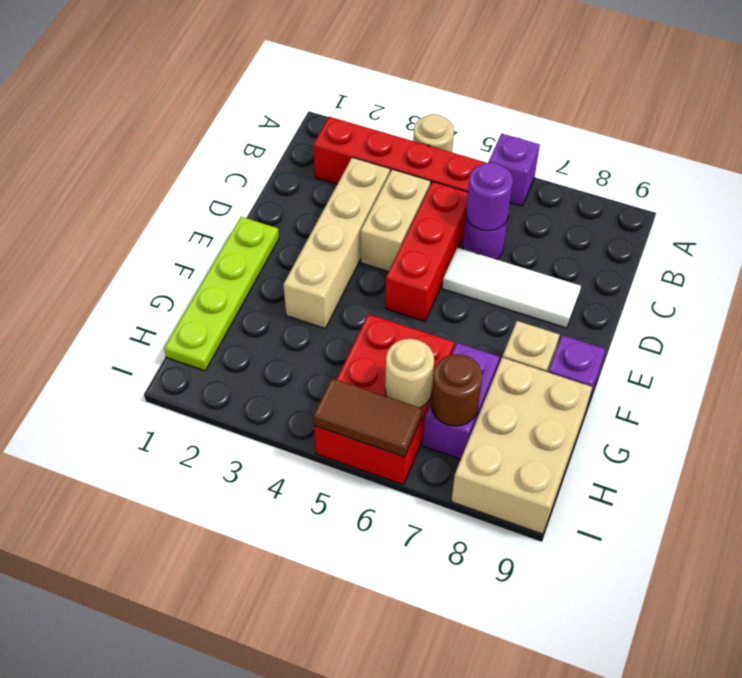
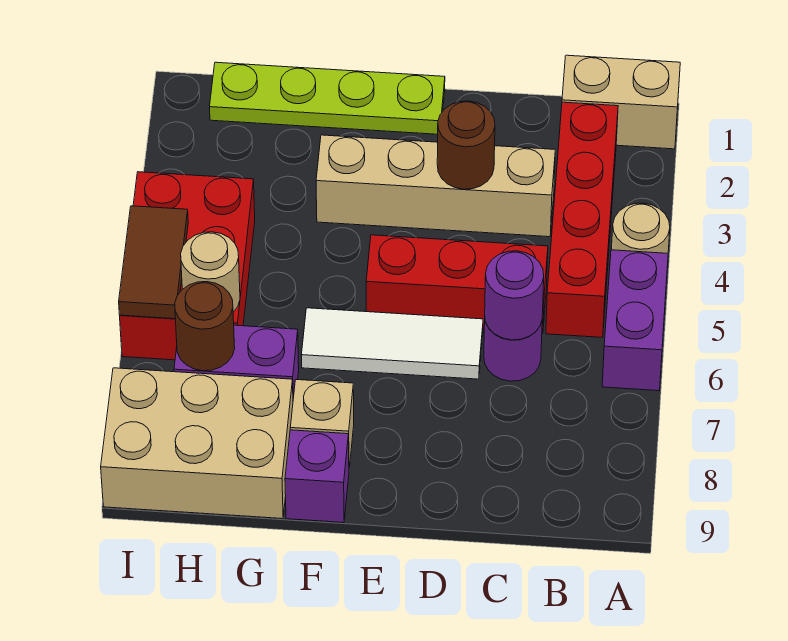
purple 1x1 brick [488,134,540,206] -> purple 1x2 brick [602,250,668,391]
tan 1x2 brick [361,169,431,272] -> tan 1x2 brick moved to [562,55,680,149]
none -> brown 1x1 round brick [437,101,495,189]
white 1x3 tile [442,248,581,328] -> white 1x3 tile turned to [301,308,483,379]
red 2x3 brick [314,314,454,485] -> red 2x3 brick turned to [120,172,255,360]

